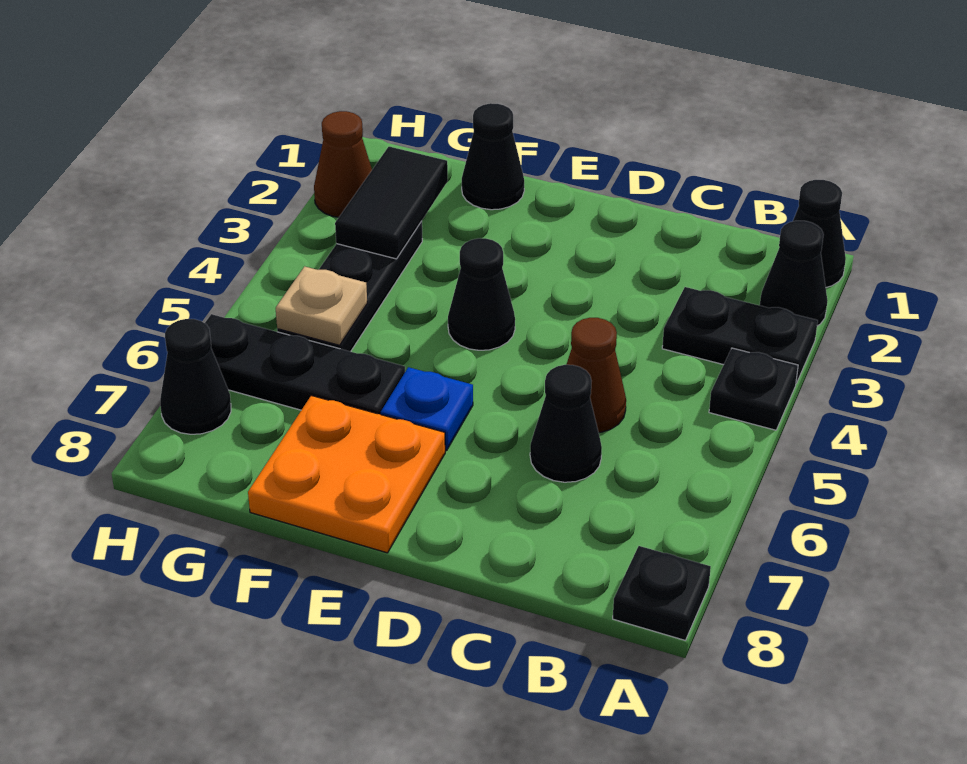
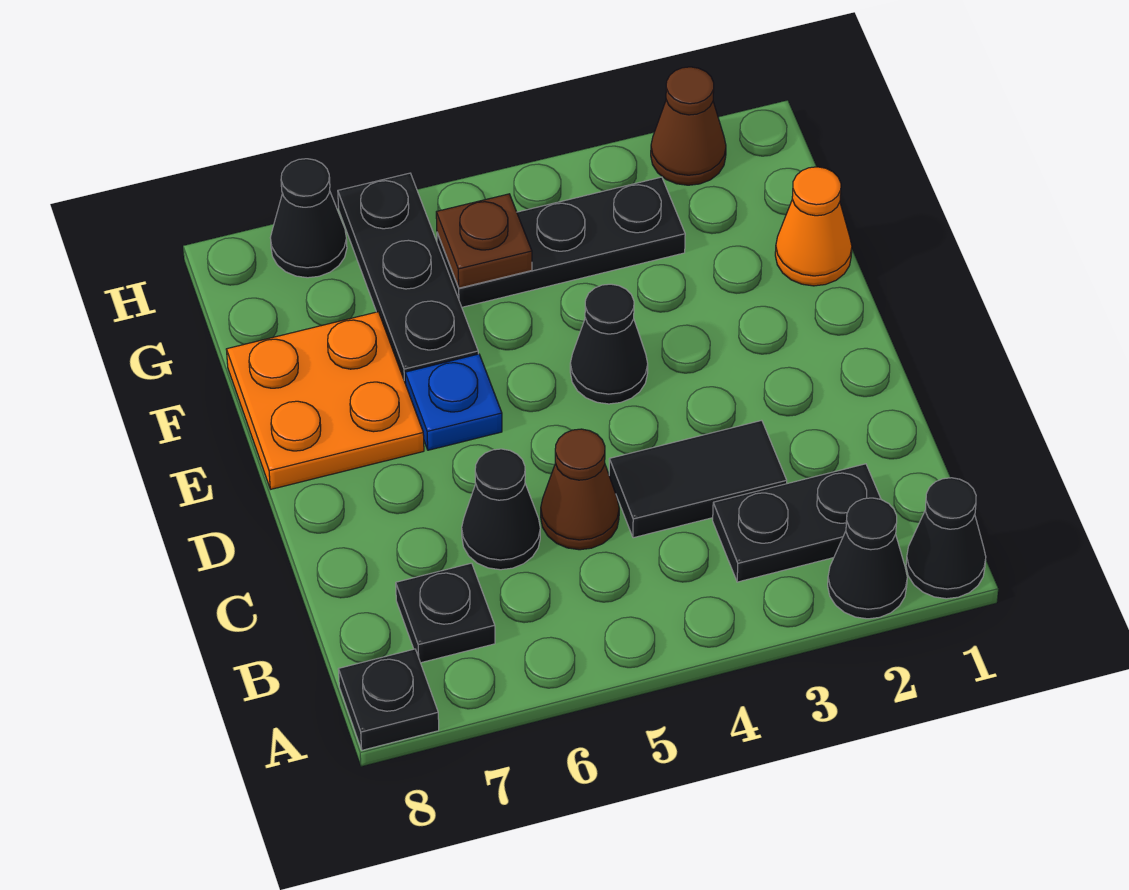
black 1x2 plate [662,287,818,383] -> black 1x2 plate turned to [713,464,881,582]
black 1x1 plate [709,348,798,430] -> black 1x1 plate moved to [396,563,495,663]
black 1x1 cone [462,103,524,210] -> orange 1x1 cone [775,167,852,286]
black 1x2 tile [335,147,448,259] -> black 1x2 tile moved to [609,420,787,538]
tan 1x1 plate [276,266,367,345] -> brown 1x1 plate [436,194,532,288]

